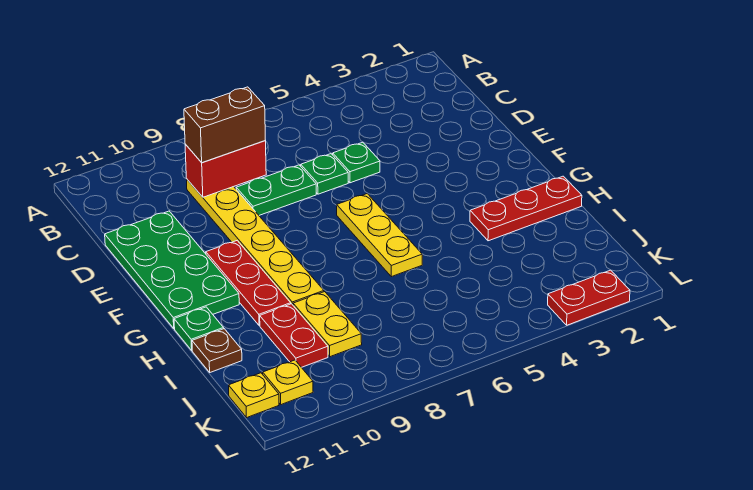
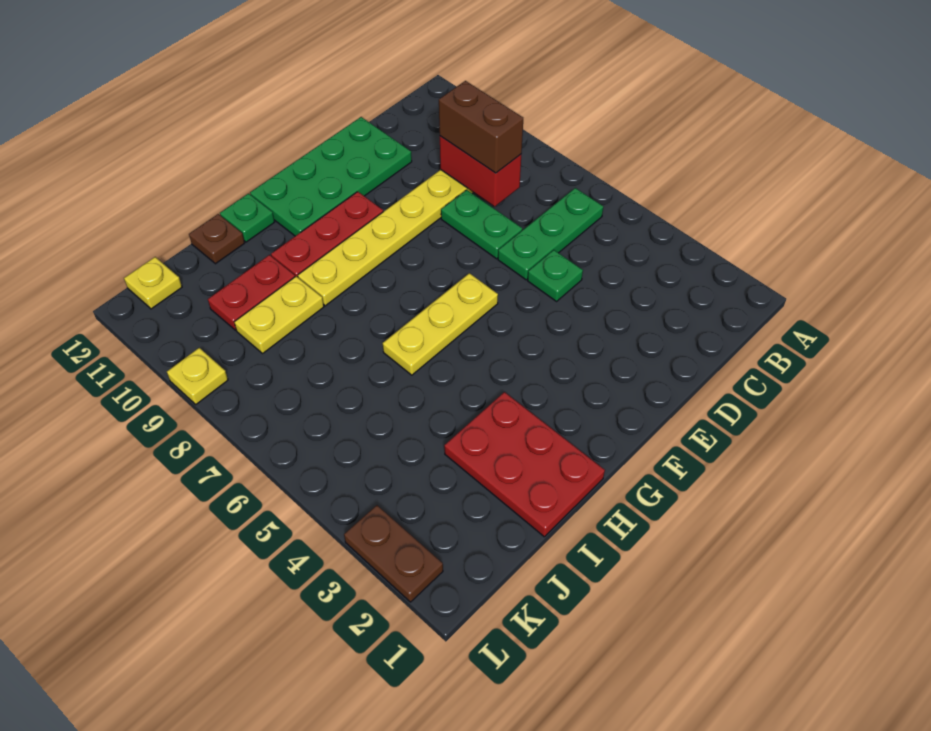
green 1x1 plate [301,154,348,194] -> green 1x3 plate [498,188,603,280]
red 1x3 plate [470,176,582,241] -> red 2x3 plate [444,392,605,537]
yellow 1x1 plate [263,360,313,405] -> yellow 1x1 plate moved to [167,348,228,404]
red 1x2 plate [548,270,630,325] -> brown 1x2 plate [344,505,443,602]

